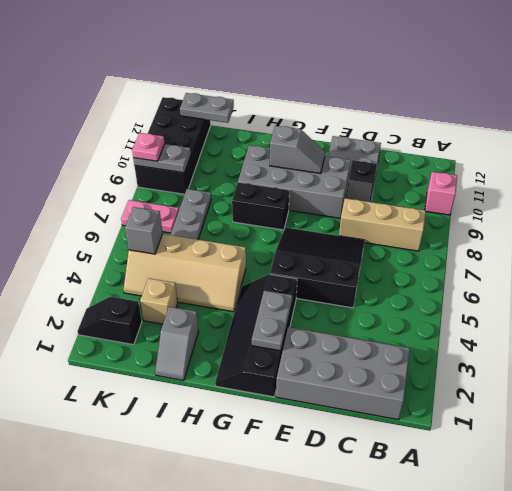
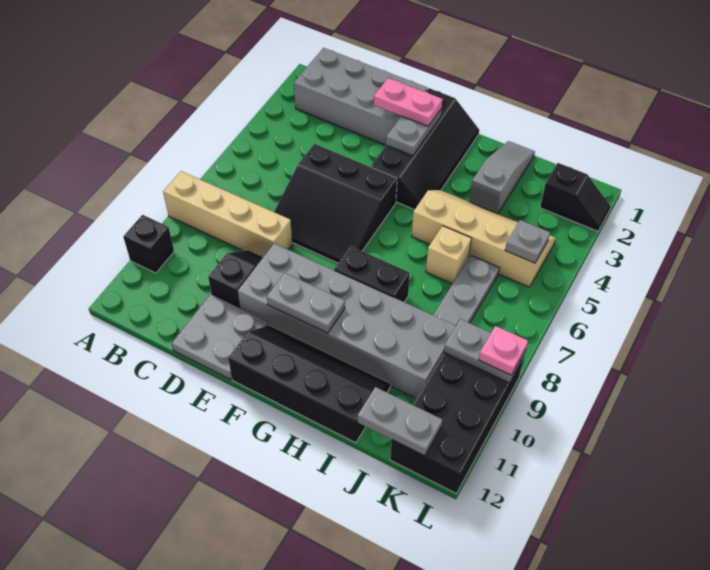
pink 1x1 brick [425,172,457,215] -> black 1x1 brick [123,215,174,273]
tan 1x3 brick [339,198,426,251] -> tan 1x4 brick [163,171,292,257]
grey 2x4 brick [238,145,351,218] -> grey 2x6 brick [238,243,456,398]
grey 1x2 slope [270,126,325,173] -> grey 1x2 plate [267,273,345,333]
none -> black 2x4 slope [228,325,390,443]
grey 1x2 slope [155,307,199,380] -> grey 1x3 slope [469,141,535,214]
tan 1x1 brick [140,278,178,324] -> tan 1x1 brick moved to [426,226,472,284]
grey 1x1 brick [125,207,163,254] -> grey 1x1 plate [505,220,550,263]
pink 1x2 plate [121,200,179,233] -> pink 1x2 plate moved to [374,78,442,126]

